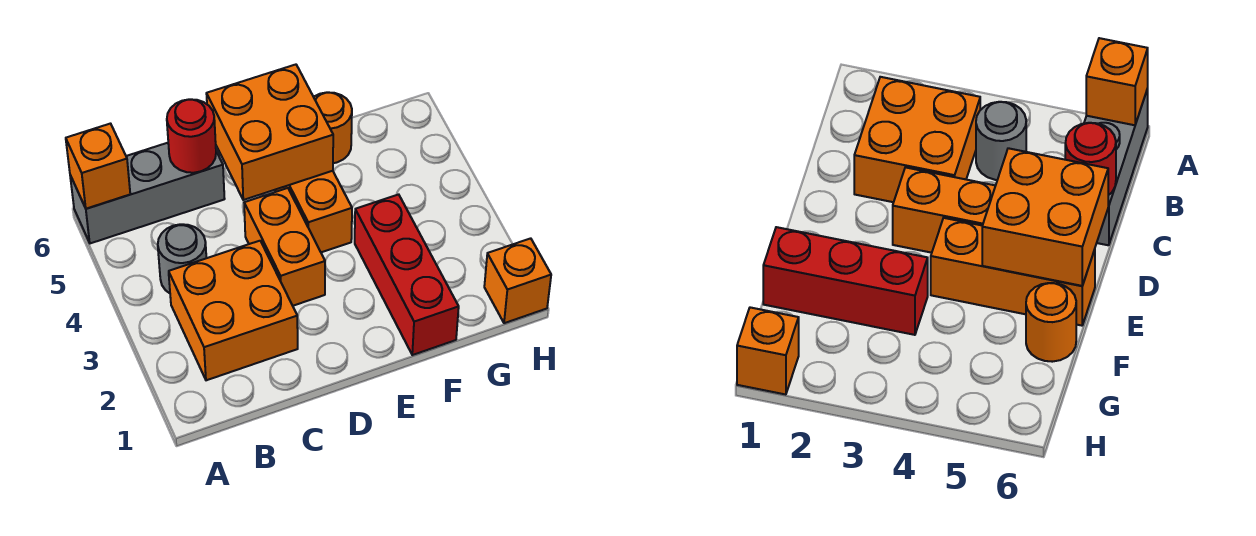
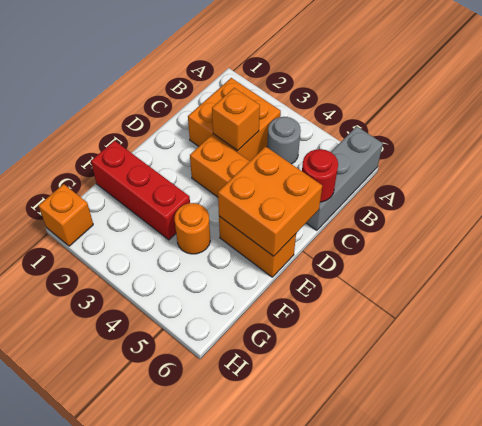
orange 1x1 brick [66,124,130,209] -> orange 1x1 brick moved to [212,88,260,151]
orange 1x3 brick [275,171,352,252] -> orange 1x2 brick [219,216,296,277]
orange 1x1 round brick [314,92,352,163] -> orange 1x1 round brick moved to [175,203,210,254]

